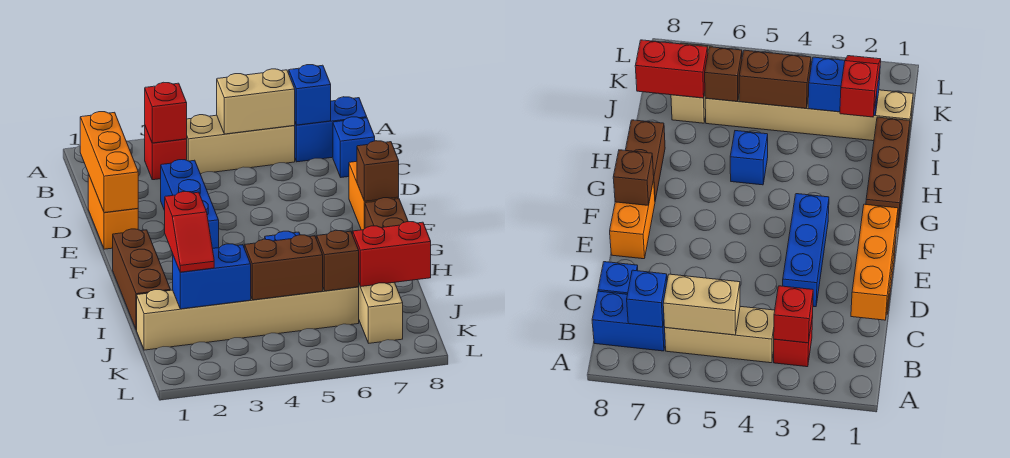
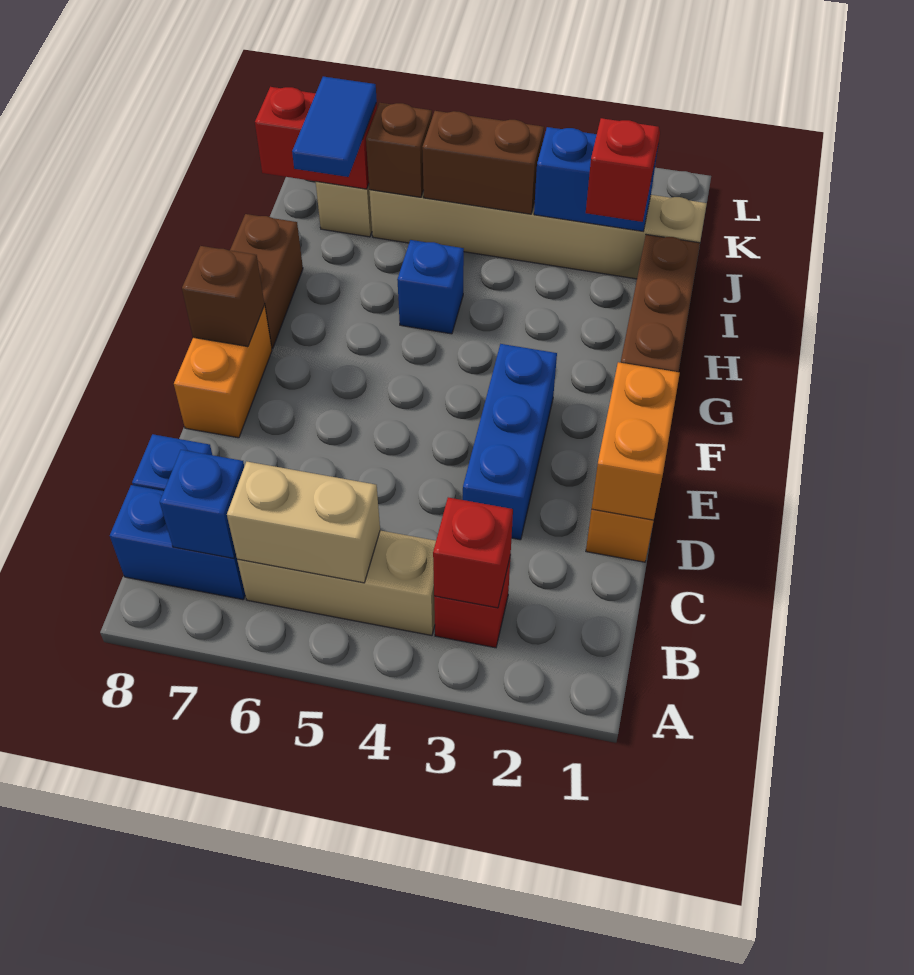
orange 1x3 brick [80,112,138,213] -> orange 1x2 brick [592,362,680,520]
none -> blue 1x2 tile [292,77,377,177]

